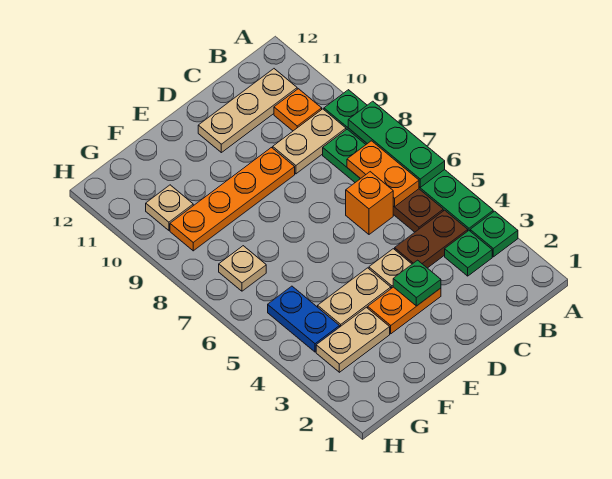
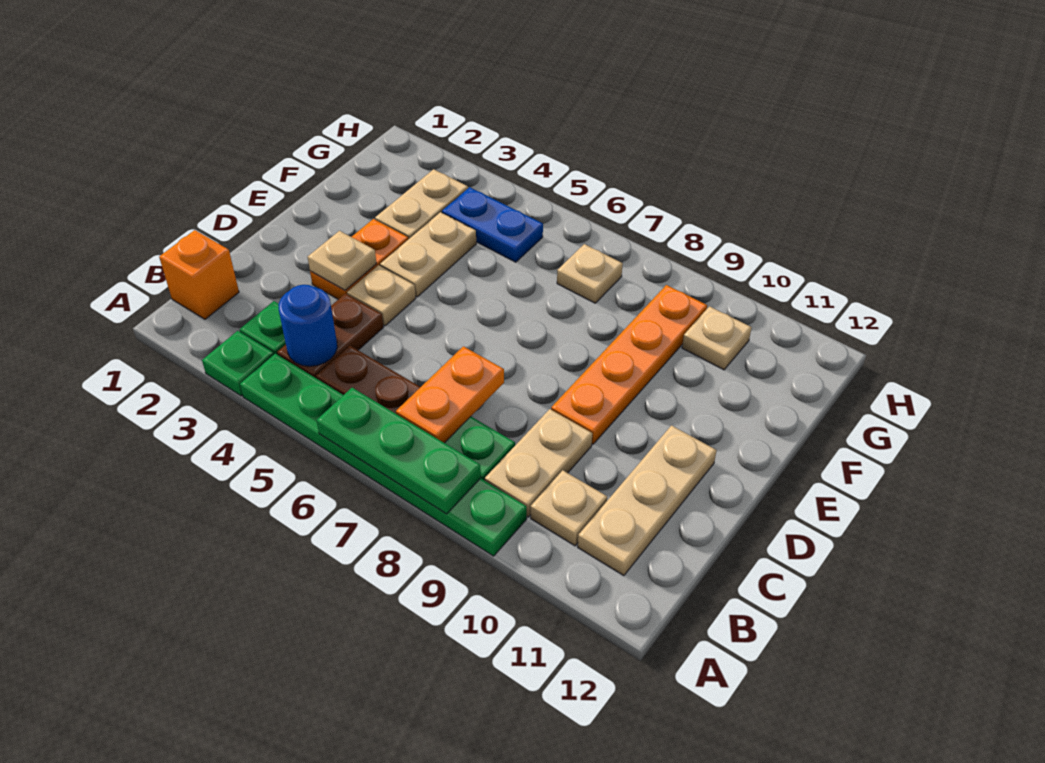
none -> blue 1x1 round brick [278,285,337,366]
orange 1x2 plate [347,141,419,207] -> orange 1x2 plate turned to [396,346,504,443]
orange 1x1 plate [274,89,322,131] -> tan 1x1 plate [531,470,607,546]
orange 1x1 brick [346,172,393,234] -> orange 1x1 brick moved to [159,230,239,319]
green 1x1 plate [393,260,441,306] -> tan 1x1 plate [308,231,376,290]

